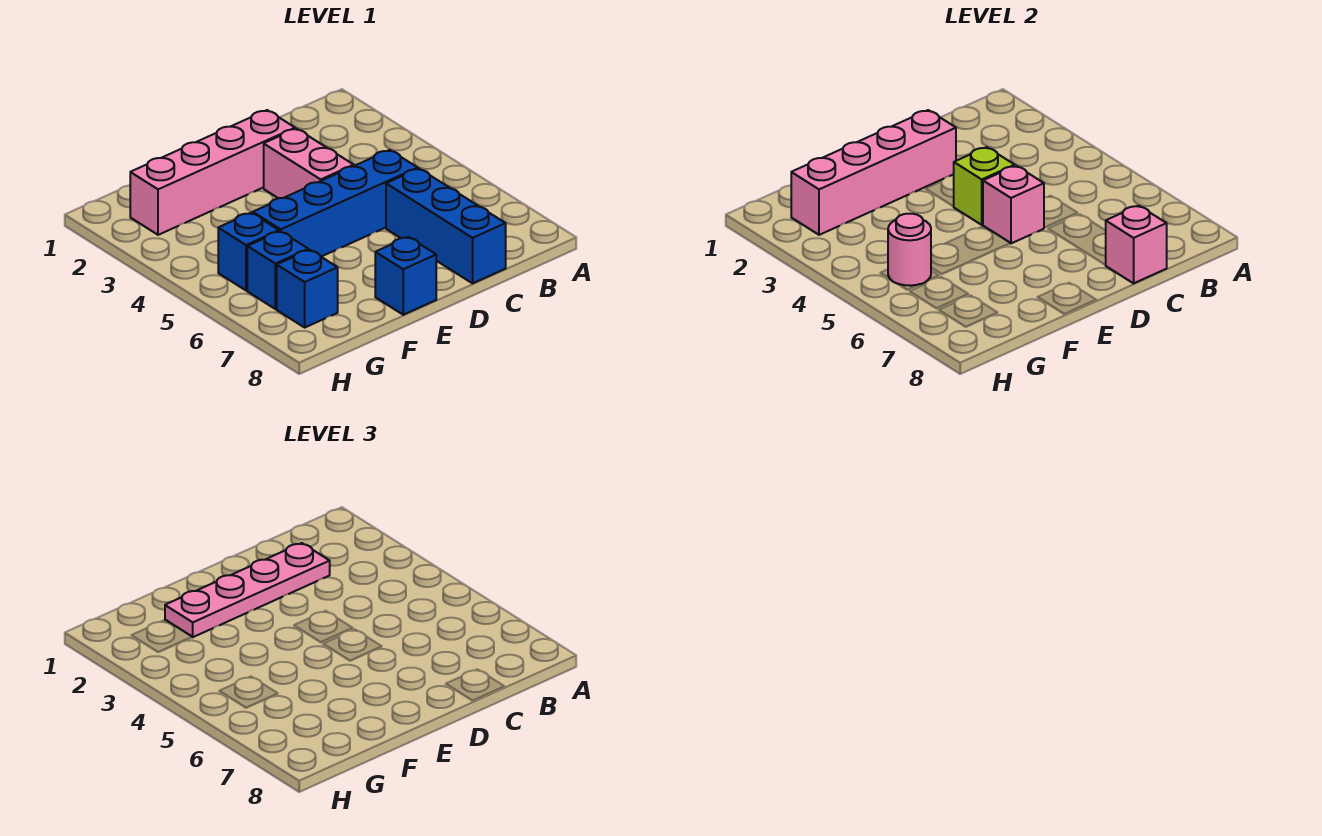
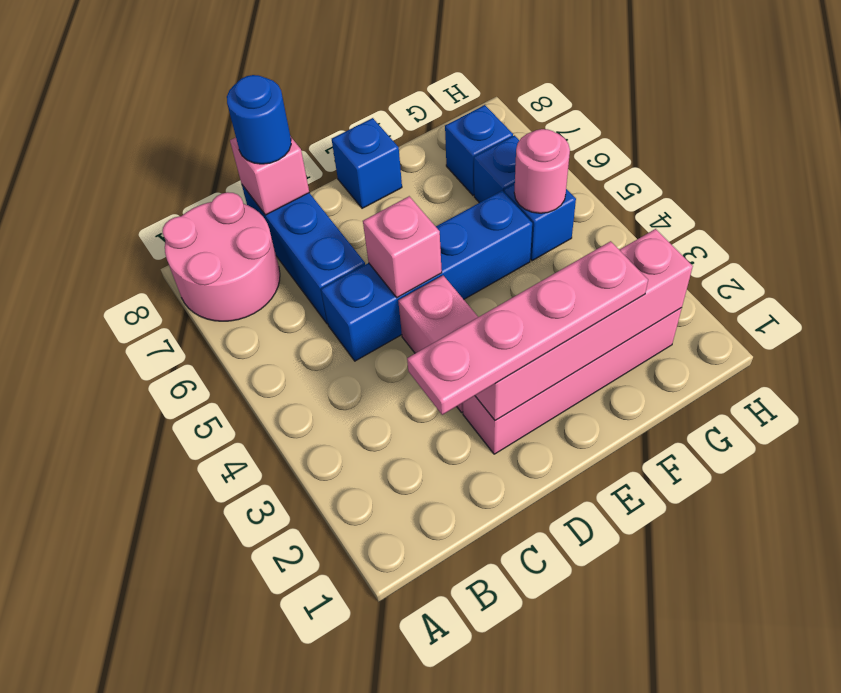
none -> pink 2x2 round brick [163,192,280,321]
none -> blue 1x1 round brick [227,75,291,164]
lime 1x1 brick [953,147,1015,225] -> none

